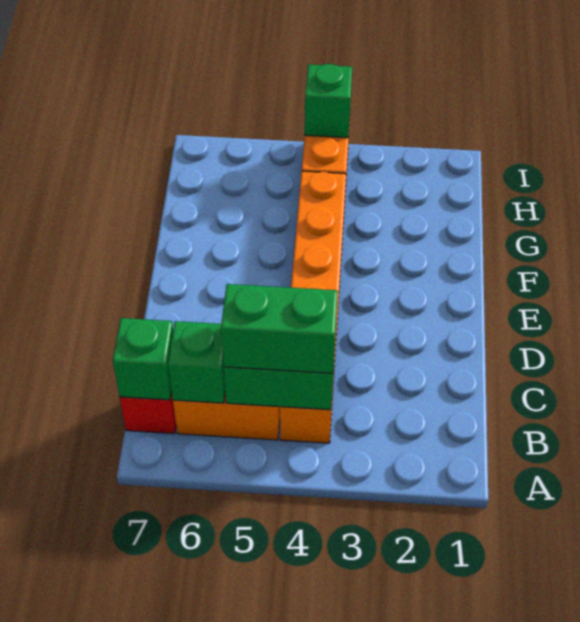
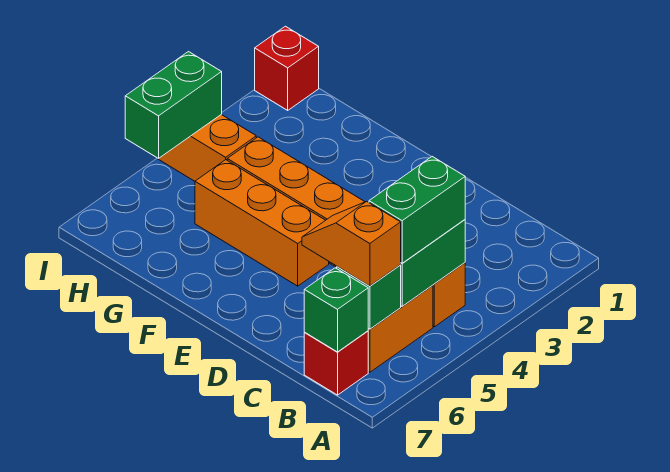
none -> orange 1x2 slope [302,201,401,286]
none -> orange 1x3 brick [195,160,329,286]
none -> red 1x1 brick [255,26,319,110]
green 1x1 brick [305,64,352,138] -> green 1x2 brick [125,52,222,158]

